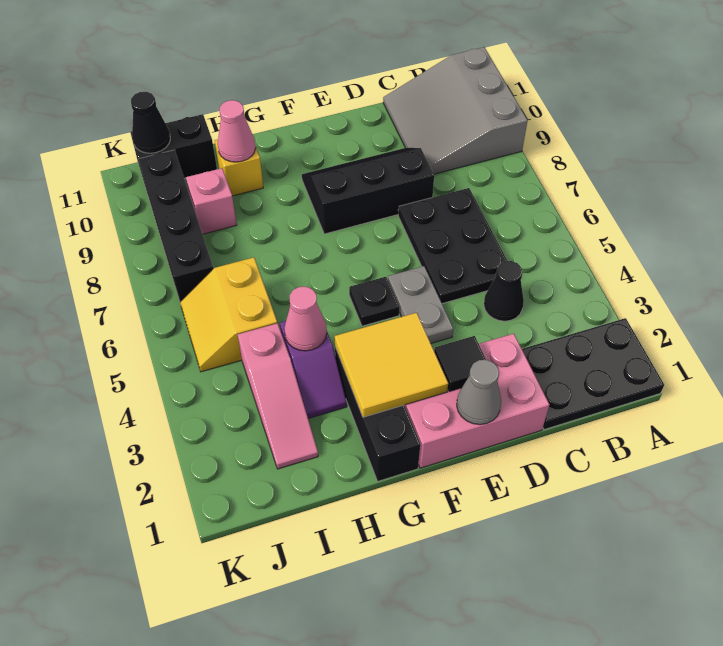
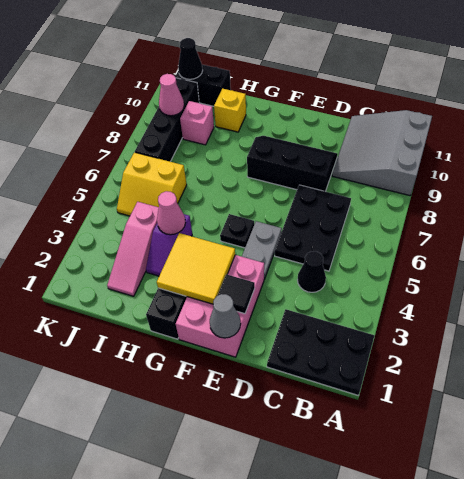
pink 2x3 brick [404,334,549,468] -> pink 2x3 brick turned to [176,255,264,357]
pink 1x1 cone [218,100,255,162] -> pink 1x1 cone moved to [159,74,184,116]
yellow 2x2 slope [180,257,277,372] -> yellow 2x2 slope turned to [117,153,187,216]

